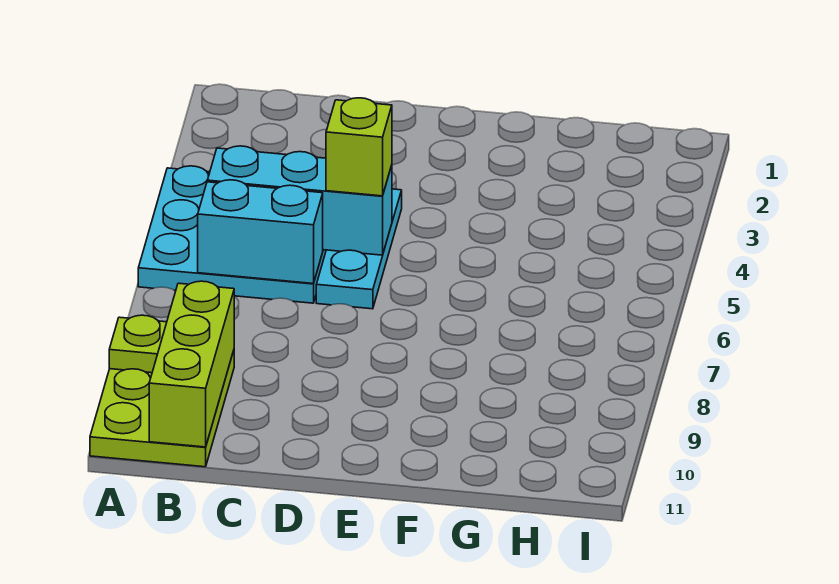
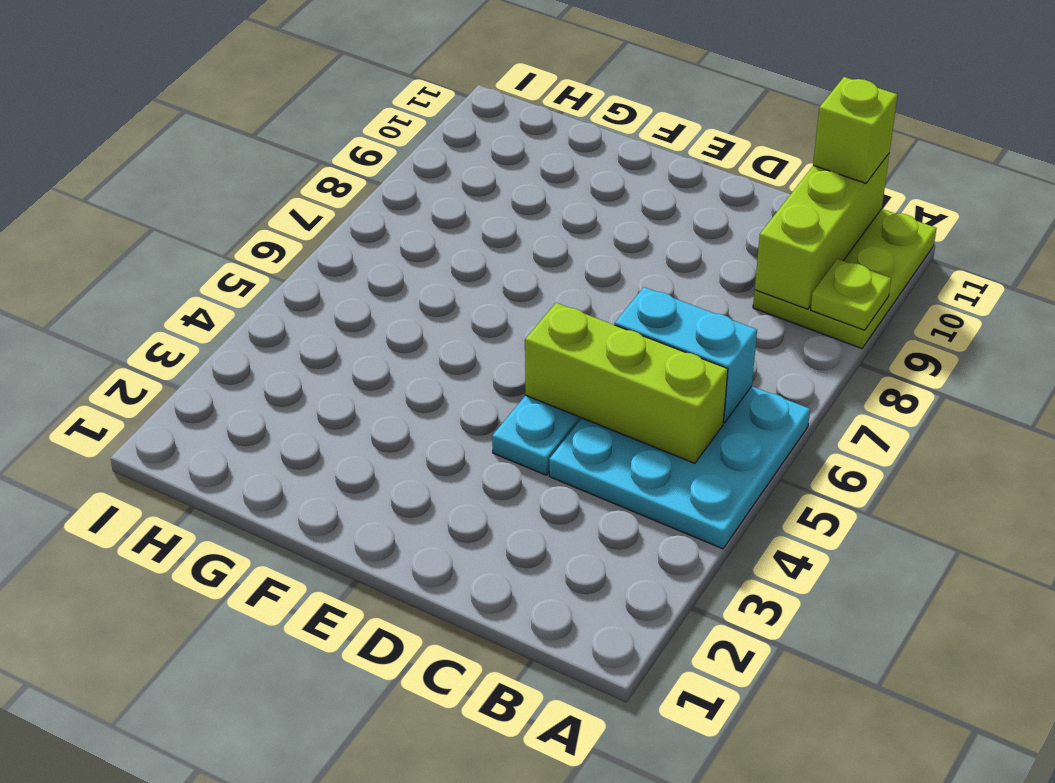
cyan 1x3 brick [207,146,392,255] -> lime 1x3 brick [525,303,728,463]
lime 1x1 brick [326,98,392,196] -> lime 1x1 brick moved to [813,77,897,183]

